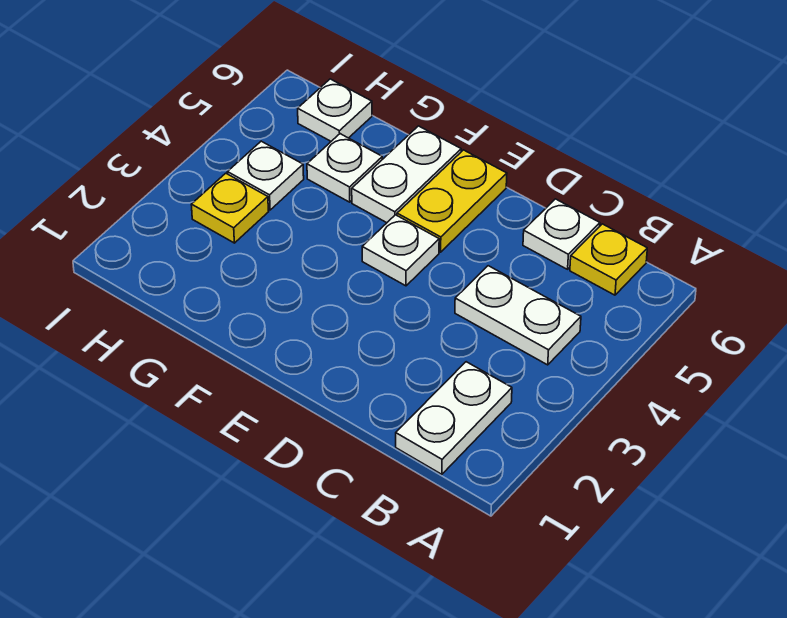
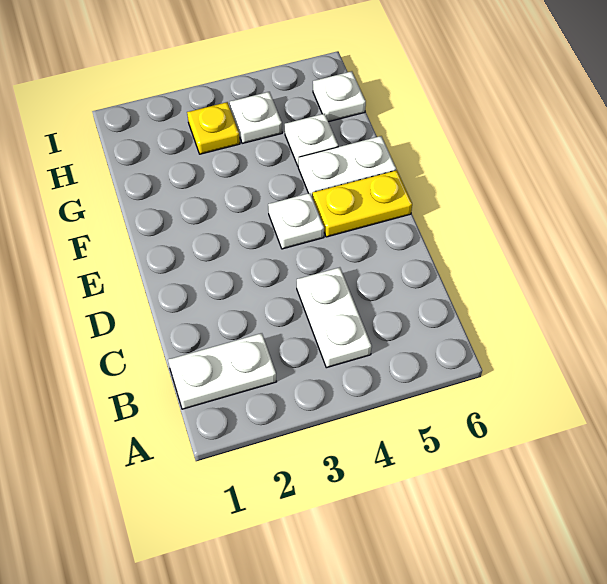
yellow 1x1 plate [570,224,647,295] -> none
white 1x1 plate [523,199,600,269] -> none

